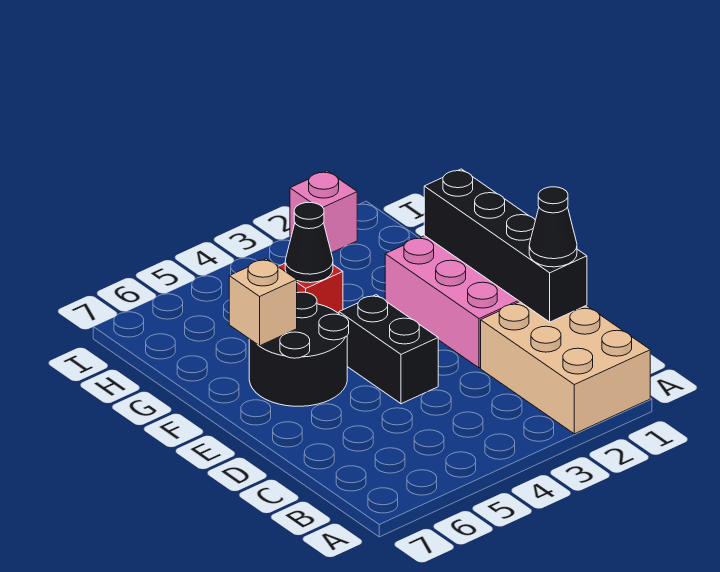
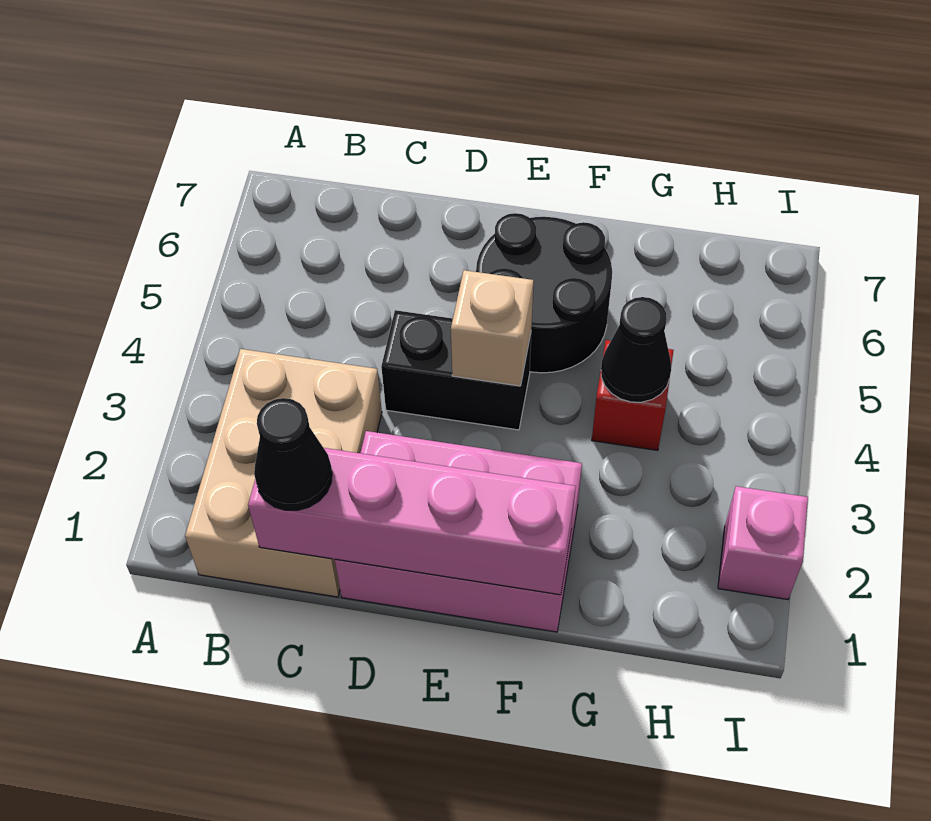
tan 2x3 brick [481,302,650,434] -> tan 2x3 brick turned to [185,349,382,597]
black 1x4 brick [424,169,587,322] -> pink 1x4 brick [248,448,576,595]
tan 1x1 brick [229,259,297,346] -> tan 1x1 brick moved to [451,270,533,386]

